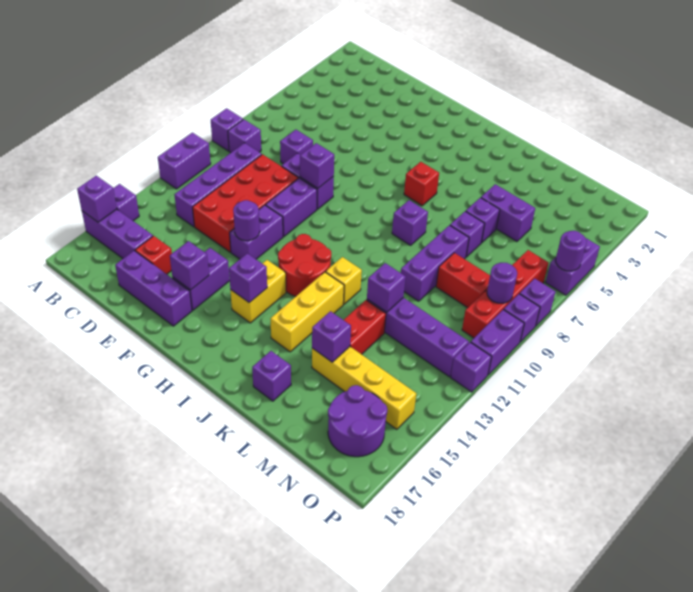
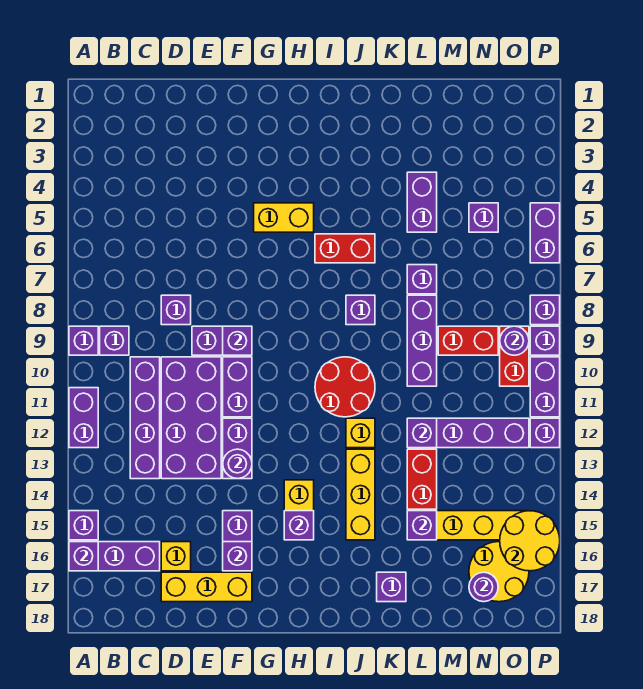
red 2x4 brick [193,154,298,252] -> purple 2x4 brick [161,357,221,479]
red 1x1 brick [135,236,172,274] -> yellow 1x1 brick [161,542,191,571]
purple 1x3 brick [115,251,192,326] -> yellow 1x3 brick [161,572,252,602]
none -> yellow 1x2 brick [254,203,314,232]
red 2x2 round brick [278,234,331,296] -> red 2x2 round brick moved to [315,357,375,417]
red 1x1 brick [404,162,439,206] -> red 1x2 brick [315,234,375,263]
purple 1x2 brick [481,184,535,241] -> purple 1x2 brick turned to [407,172,437,232]
purple 1x1 brick [466,198,500,243] -> purple 1x1 brick moved to [469,203,498,232]
purple 2x2 round brick [328,385,387,457] -> yellow 2x2 round brick [469,542,529,602]
red 1x4 brick [462,250,548,338] -> red 1x2 brick [500,326,529,386]
none -> yellow 2x2 round brick [500,511,560,571]
purple 1x1 round brick [556,231,587,271] -> purple 1x1 round brick moved to [469,572,498,602]

